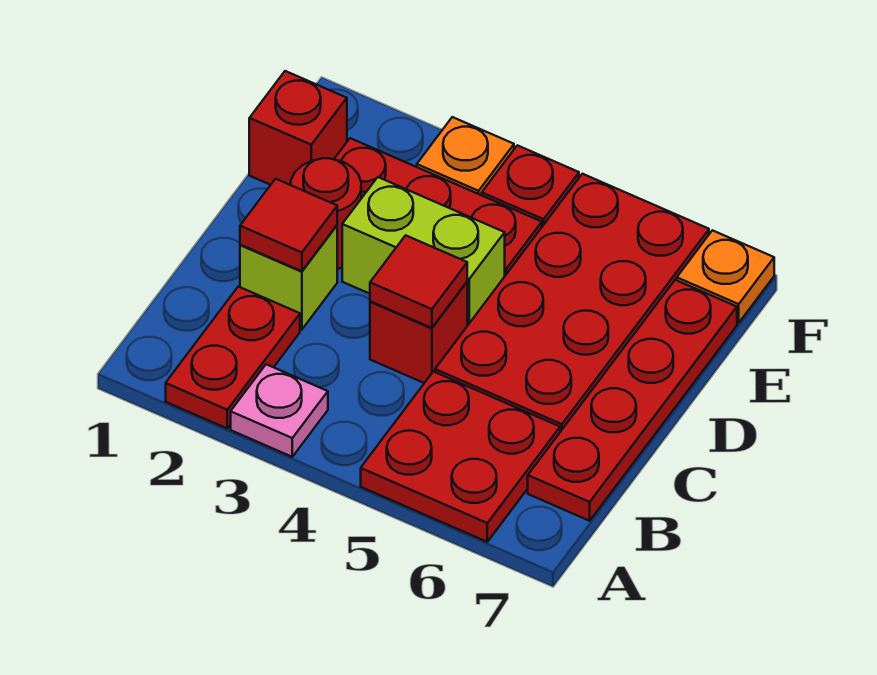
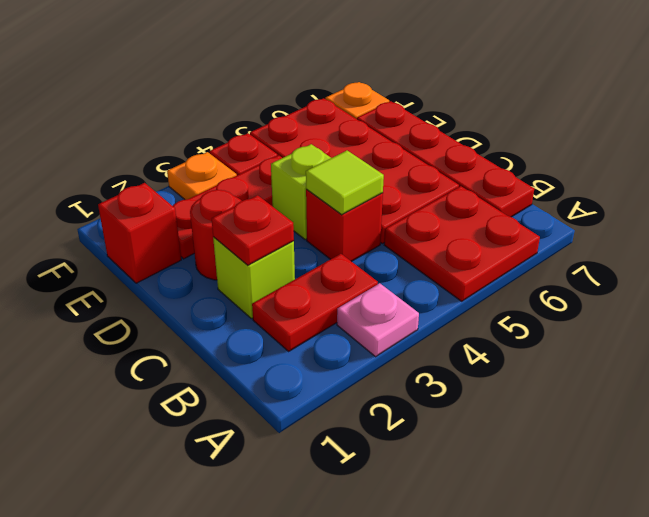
red 1x2 plate [166,287,300,428] -> red 1x2 plate turned to [252,254,378,351]
red 1x1 tile [240,179,337,271] -> red 1x1 plate [212,195,294,265]
red 1x1 tile [370,235,467,328] -> lime 1x1 tile [306,151,384,215]
lime 1x2 brick [342,177,505,326] -> lime 1x1 brick [271,144,331,240]

